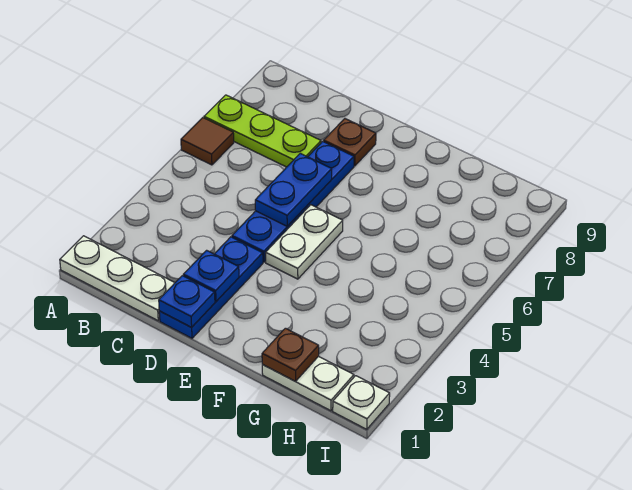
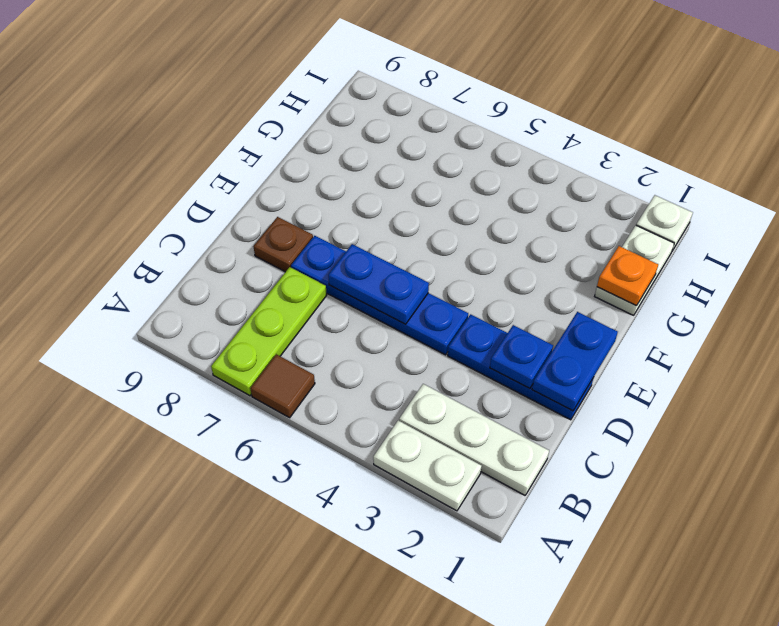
white 1x3 plate [60,236,175,321] -> white 1x3 plate turned to [399,384,549,495]
blue 1x1 plate [159,276,215,327] -> blue 1x2 plate [532,312,618,411]
white 1x2 plate [266,205,343,279] -> white 1x2 plate moved to [373,420,482,511]
brown 1x1 plate [262,328,319,381] -> orange 1x1 plate [597,246,658,306]

